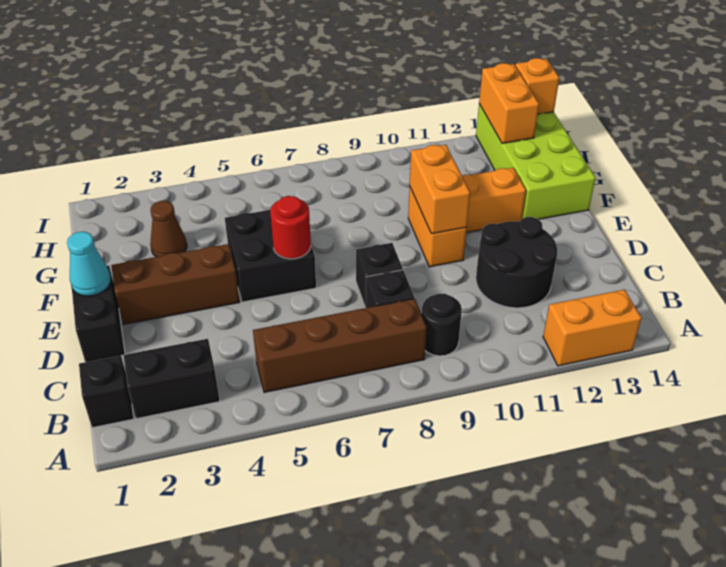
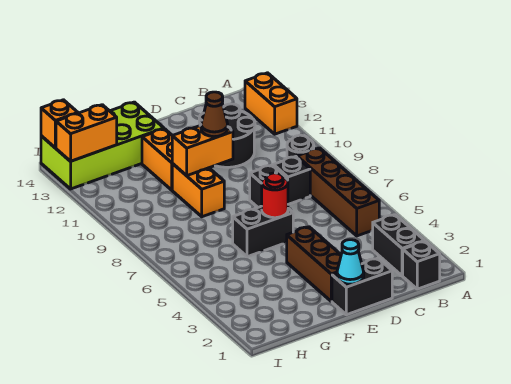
black 2x2 brick [225,210,316,302] -> black 1x2 brick [233,206,293,257]
orange 1x2 brick [408,188,467,267] -> orange 1x2 brick turned to [172,164,224,217]
brown 1x1 cone [150,201,187,257] -> brown 1x1 cone moved to [201,92,228,137]

